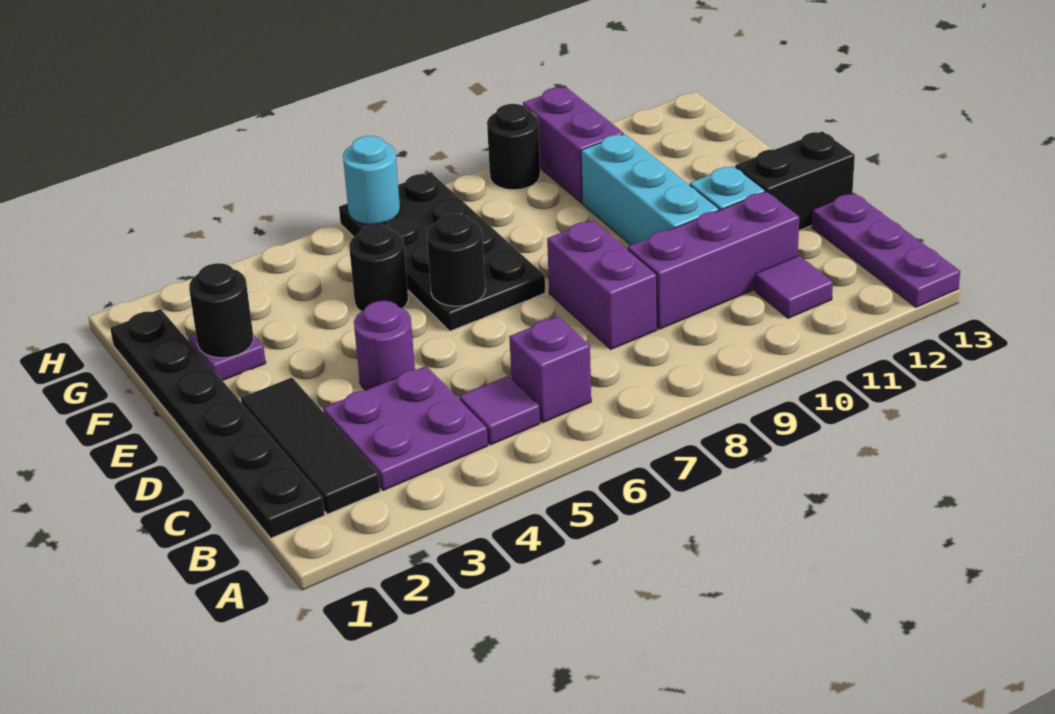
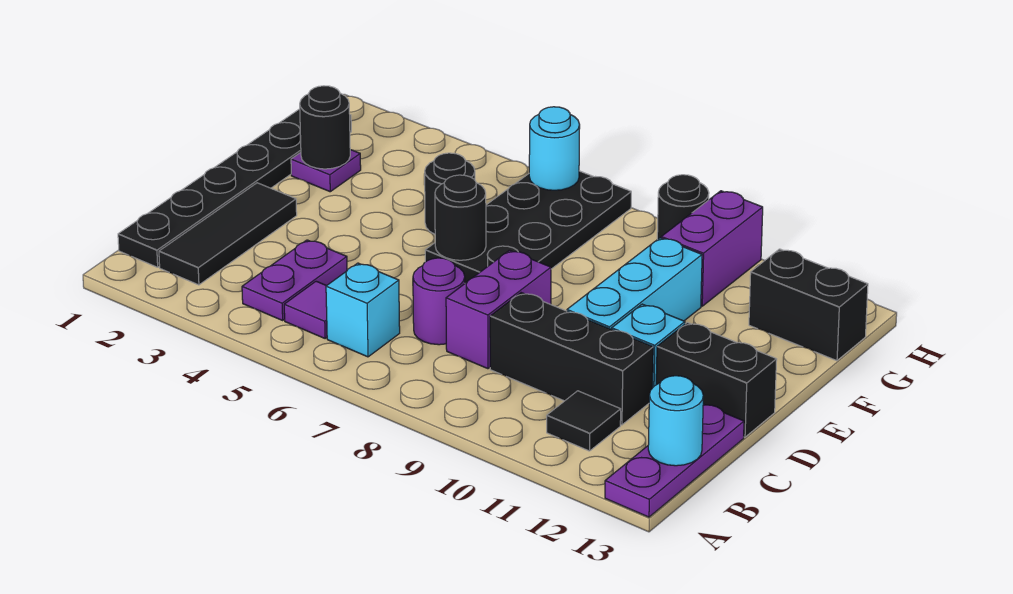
purple 2x2 plate [323,366,488,490] -> purple 1x2 plate [242,240,347,320]
purple 1x1 brick [509,316,591,422] -> cyan 1x1 brick [326,263,400,357]
purple 1x1 tile [755,256,833,318] -> black 1x1 tile [547,391,621,451]
none -> cyan 1x1 round brick [648,376,703,466]
purple 1x3 brick [628,192,799,329] -> black 1x3 brick [490,293,653,425]
purple 1x1 round brick [354,301,415,390] -> purple 1x1 round brick moved to [413,258,465,345]
none -> black 1x2 brick [749,249,868,361]

